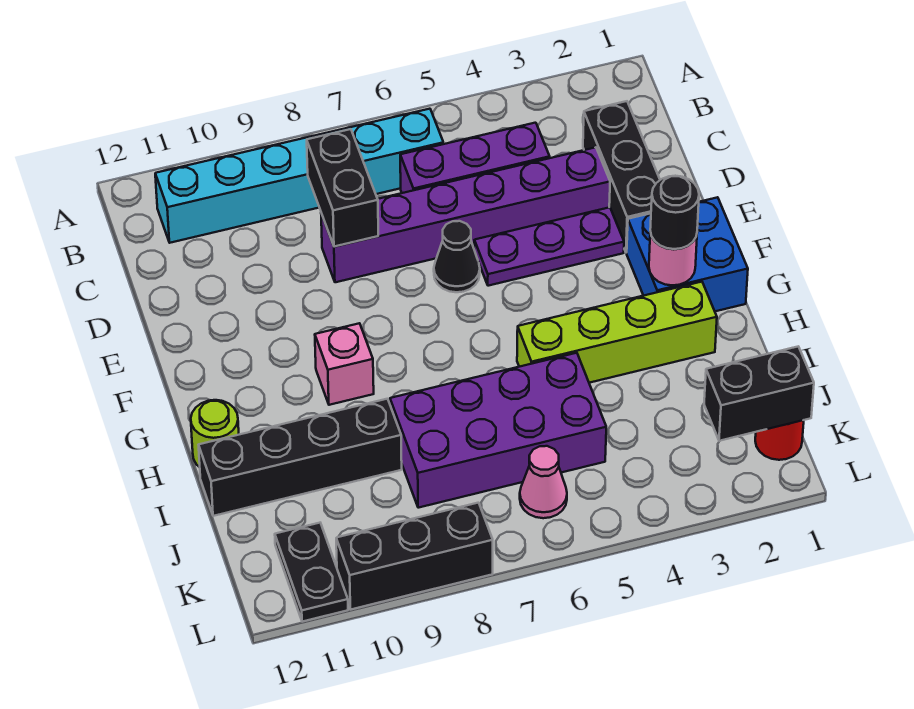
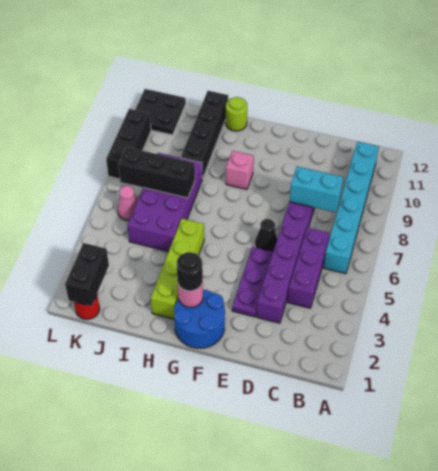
black 1x3 brick [583,101,660,253] -> black 1x3 brick moved to [118,147,195,198]
black 1x2 brick [307,129,378,247] -> cyan 1x2 brick [289,166,343,212]
blue 2x2 brick [627,197,748,311] -> blue 2x2 round brick [174,290,225,348]
black 1x2 plate [275,523,348,622] -> black 2x2 plate [135,89,186,135]

